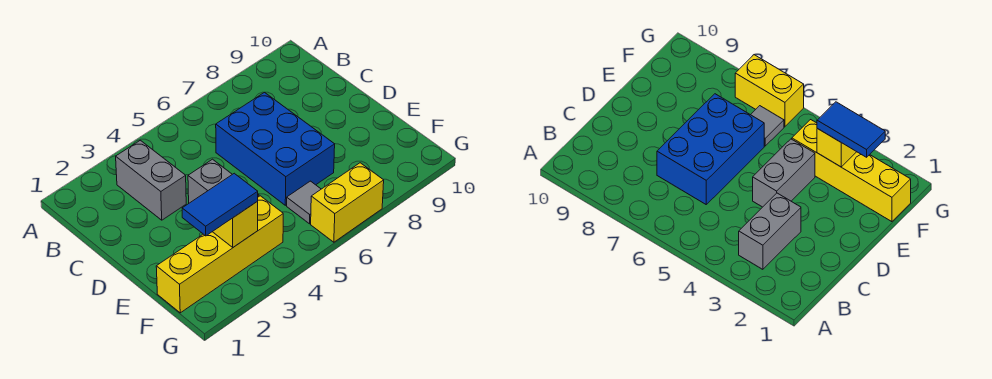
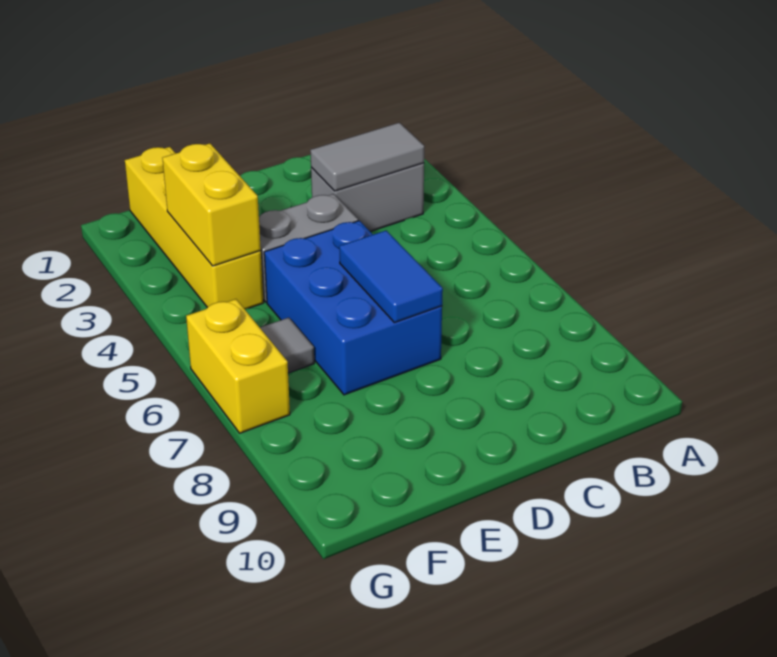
none -> grey 1x2 tile [310,123,424,191]
blue 2x3 brick [216,92,335,205] -> blue 2x3 brick turned to [264,221,442,395]
blue 1x2 tile [182,173,258,236] -> blue 1x2 tile moved to [339,231,443,323]
yellow 1x1 brick [213,201,258,247] -> yellow 1x2 brick [162,143,261,266]

